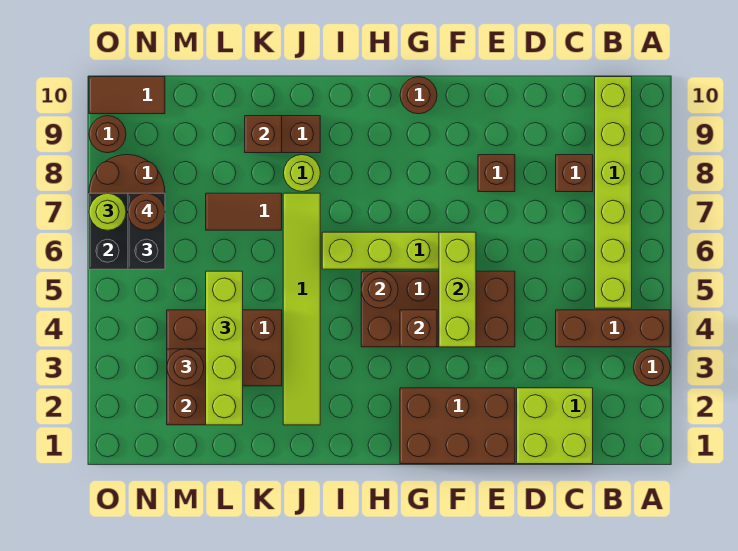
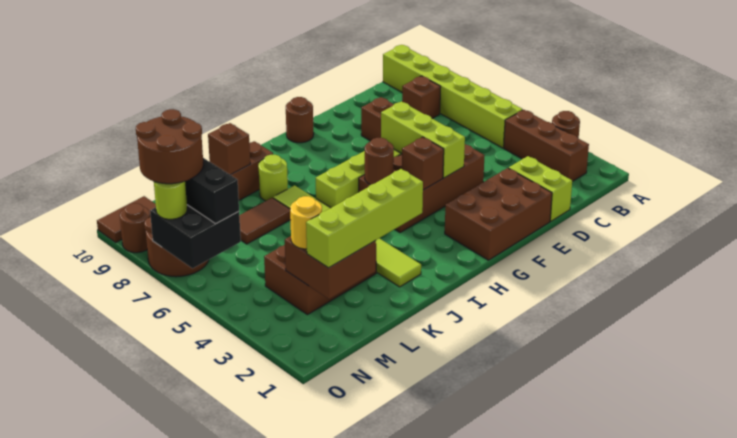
brown 1x3 brick [556,310,670,347] -> brown 1x3 brick turned to [504,110,589,182]
lime 2x2 brick [517,388,593,464] -> lime 1x2 brick [509,156,572,221]
lime 1x4 brick [206,271,243,425] -> lime 1x4 brick turned to [306,169,423,268]
brown 1x1 round brick [167,349,204,386] -> yellow 1x1 round brick [290,196,322,249]
brown 1x1 round brick [128,193,165,230] -> brown 2x2 round brick [136,109,203,184]

